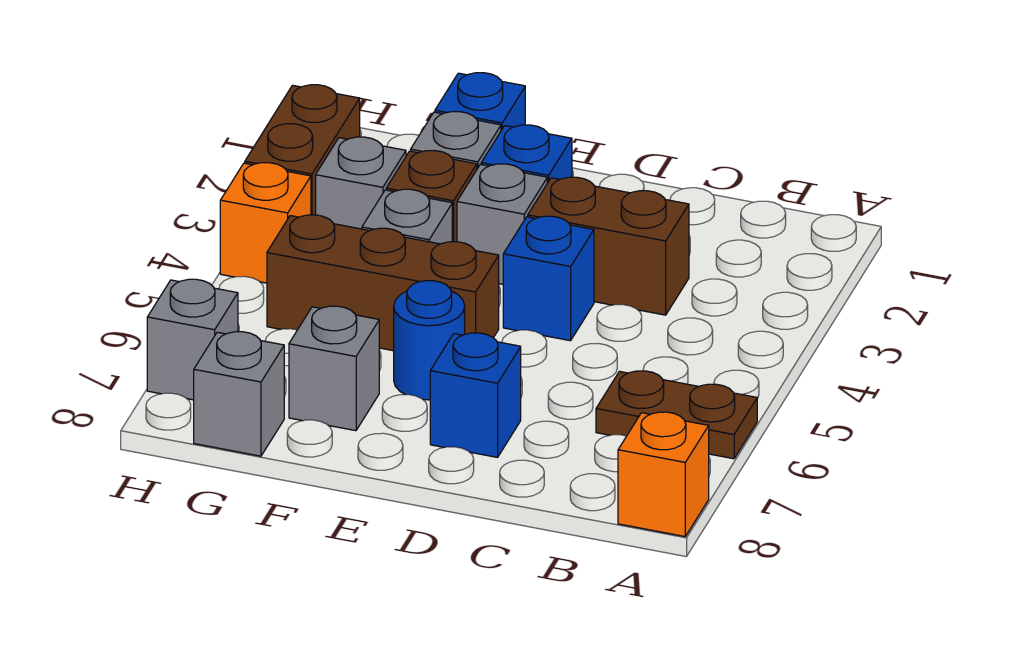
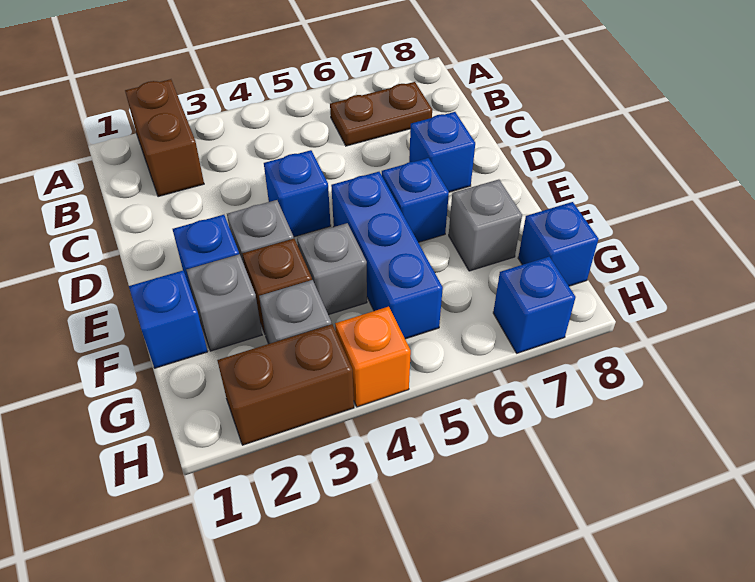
brown 1x2 plate [596,371,757,459] -> brown 1x2 plate turned to [330,82,432,146]
orange 1x1 brick [618,412,709,536] -> none
brown 1x2 brick [528,177,689,315] -> brown 1x2 brick moved to [125,79,204,197]
brown 1x3 brick [267,215,499,351] -> blue 1x3 brick [331,172,443,339]
blue 1x1 round brick [394,281,465,400] -> blue 1x1 brick [382,158,449,242]
grey 1x1 brick [194,332,284,456] -> blue 1x1 brick [518,202,598,286]
grey 1x1 brick [147,279,238,400] -> blue 1x1 brick [493,257,576,353]

